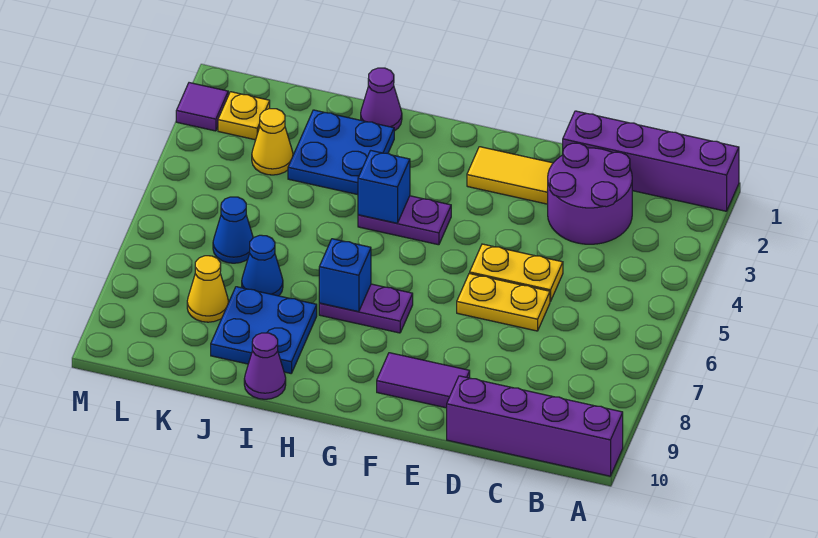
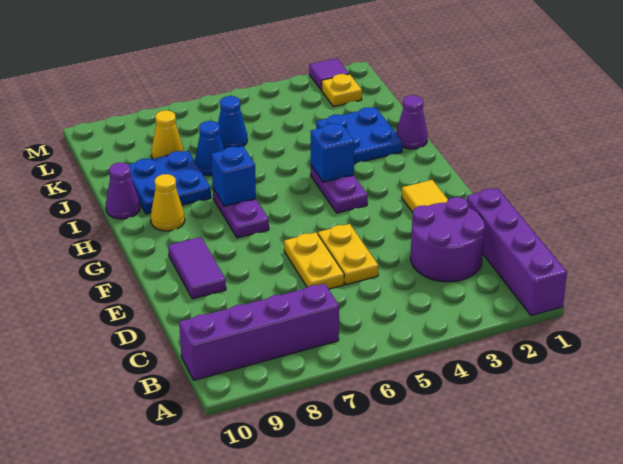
purple 1x4 brick [447,376,623,476] -> purple 1x4 brick turned to [179,283,339,380]
yellow 1x1 cone [252,109,293,175] -> yellow 1x1 cone moved to [150,174,185,231]

